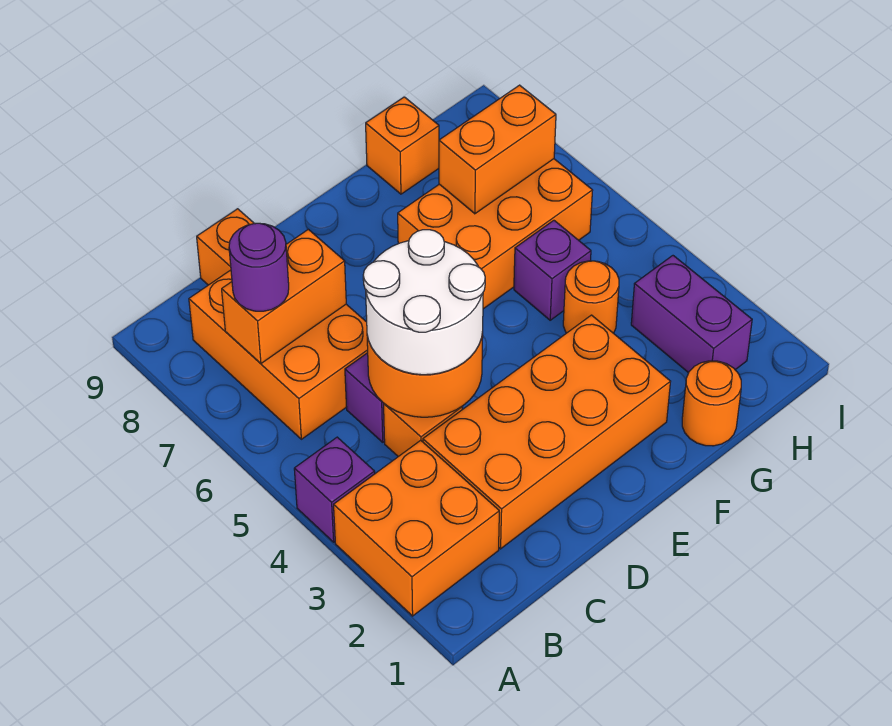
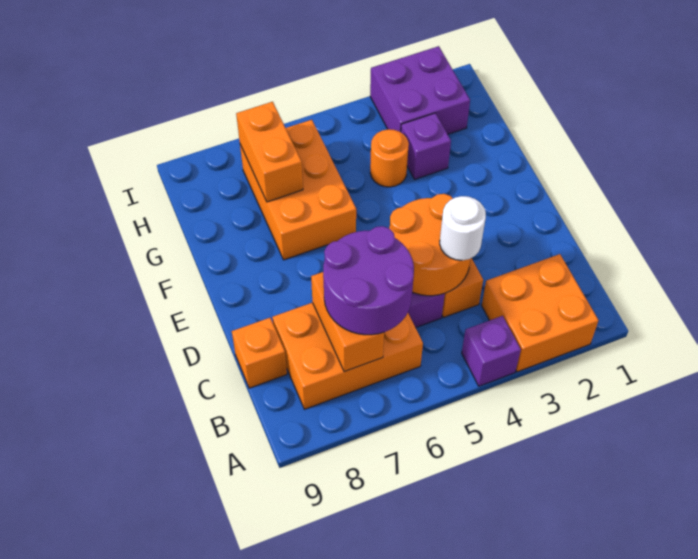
purple 1x1 round brick [229,223,289,311] -> purple 2x2 round brick [323,226,414,335]
orange 2x4 brick [423,315,671,549] -> none
white 2x2 round brick [363,230,485,375] -> white 1x1 round brick [440,196,486,260]
orange 1x1 round brick [682,361,741,446] -> none
purple 1x1 brick [514,221,591,320] -> purple 1x1 brick moved to [401,113,451,179]
orange 1x1 brick [366,97,439,194] -> none
purple 1x2 brick [631,256,752,373] -> purple 2x2 brick [370,46,470,134]

